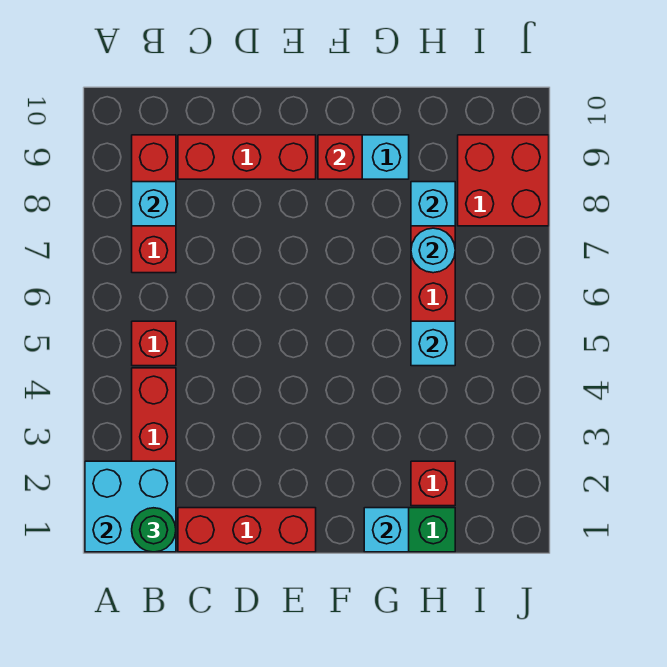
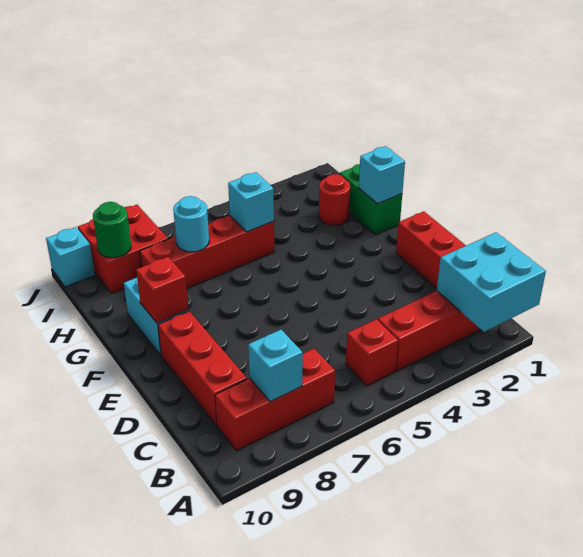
green 1x1 round brick [132,508,176,552] -> green 1x1 round brick moved to [93,202,131,258]
red 1x1 brick [411,461,455,506] -> red 1x1 round brick [319,174,350,225]
cyan 1x1 brick [411,182,455,226] -> cyan 1x1 brick moved to [46,227,95,287]

